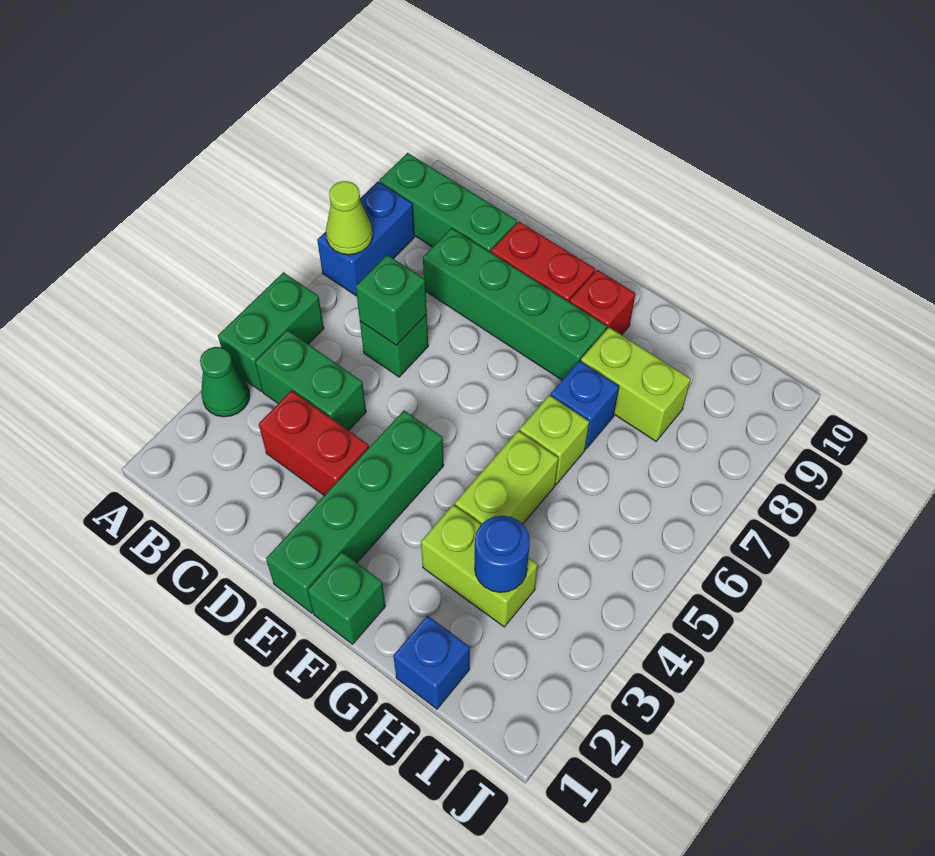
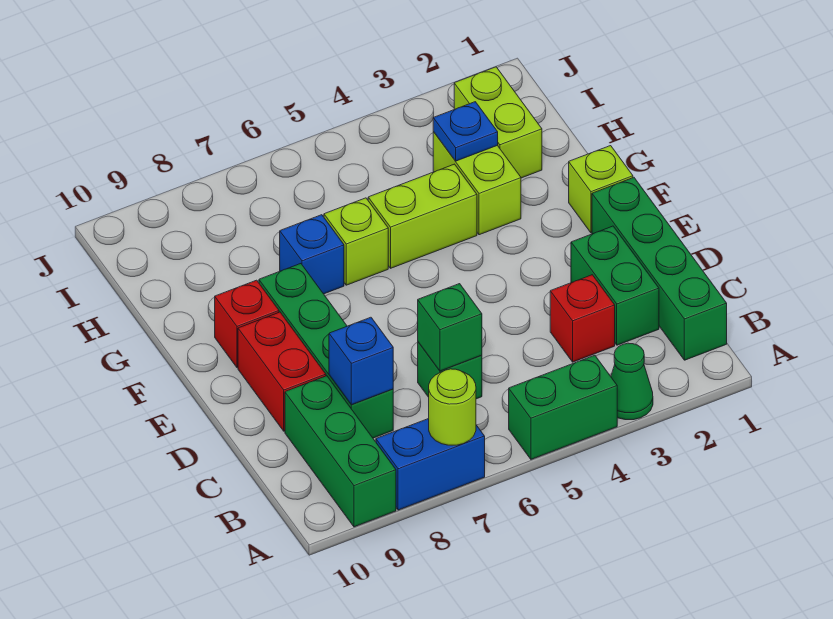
lime 1x1 cone [326,181,373,255] -> lime 1x1 round brick [429,369,476,445]
green 1x2 brick [255,330,366,431] -> green 1x2 brick moved to [571,226,659,345]
red 1x2 brick [259,390,369,495] -> red 1x1 brick [550,275,615,362]
green 1x4 brick [266,411,444,613] -> green 1x4 brick turned to [592,178,727,360]
green 1x1 brick [307,552,385,644] -> lime 1x1 brick [569,146,633,233]
lime 1x2 brick [581,327,691,441] -> lime 1x2 brick moved to [454,67,542,178]
blue 1x1 brick [393,616,470,709] -> blue 1x1 brick moved to [329,317,393,405]
blue 1x1 round brick [475,516,530,592] -> blue 1x1 plate [433,102,498,161]

